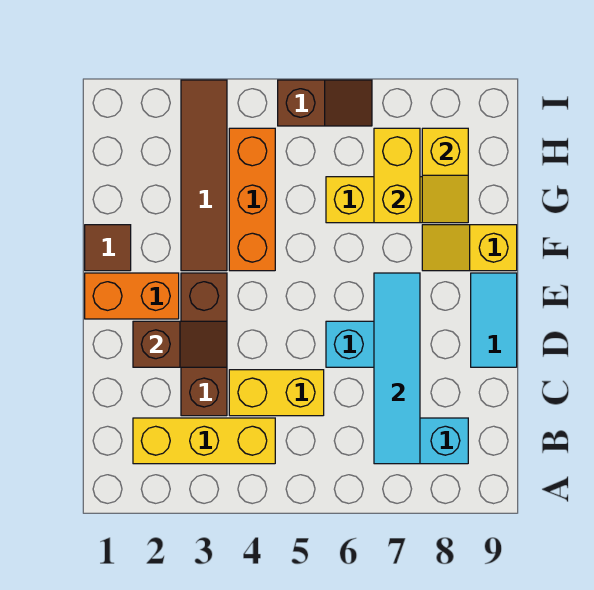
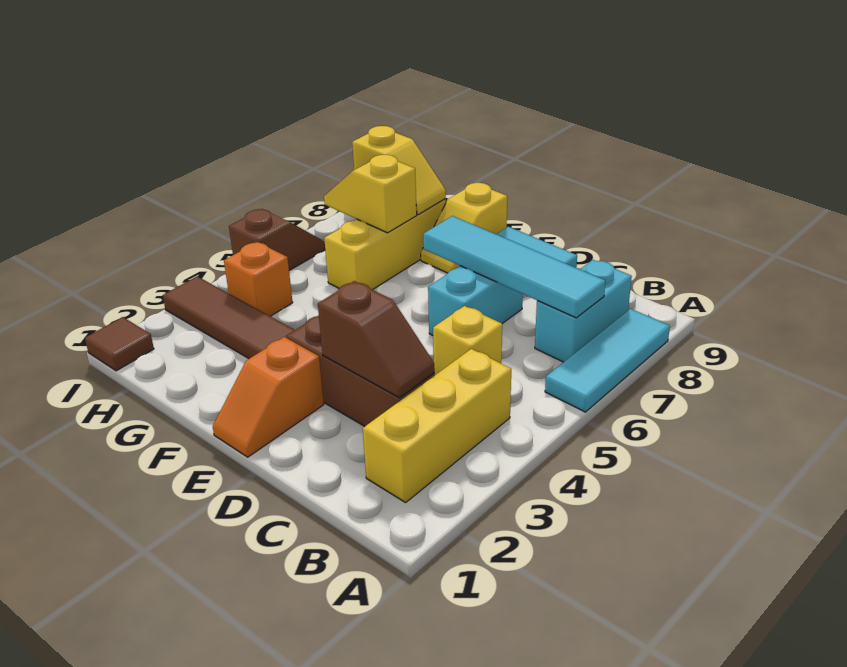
none -> cyan 1x3 tile [545,309,670,412]
yellow 1x2 brick [229,370,324,416] -> yellow 1x1 brick [433,306,502,375]
brown 1x2 slope [133,321,227,367] -> brown 1x2 slope turned to [318,281,435,398]
orange 1x2 brick [85,273,179,319] -> orange 1x2 slope [213,337,324,457]
brown 1x1 tile [85,225,131,271] -> brown 1x1 tile moved to [85,317,154,371]
orange 1x3 brick [229,128,275,271] -> orange 1x1 brick [224,242,293,316]
yellow 1x2 brick [374,128,420,223] -> yellow 1x2 slope [324,155,417,233]

